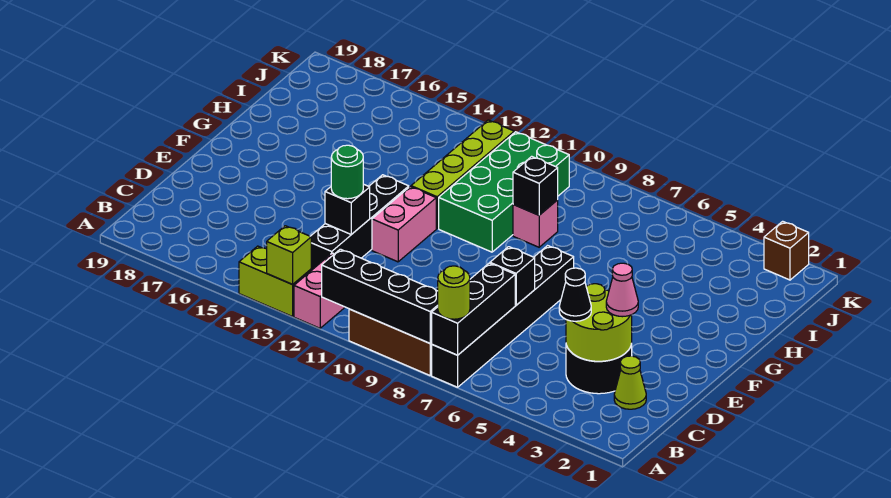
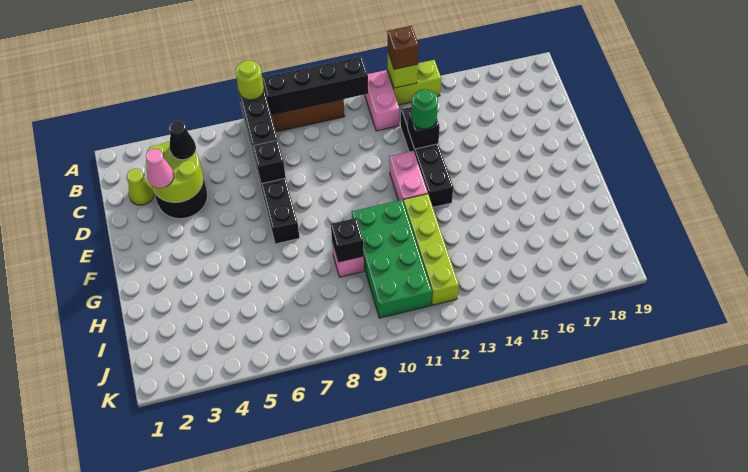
brown 1x1 brick [764,221,809,280] -> brown 1x1 brick moved to [388,26,419,69]

